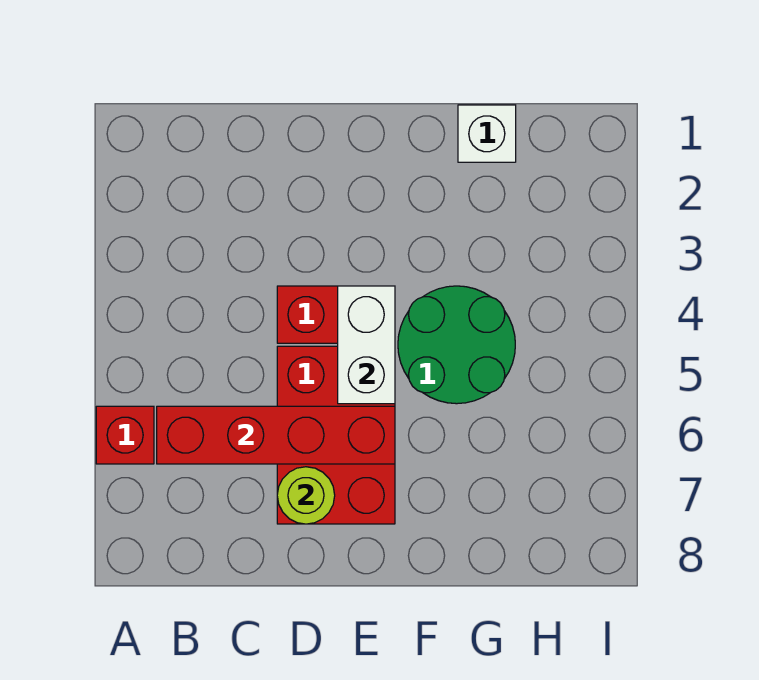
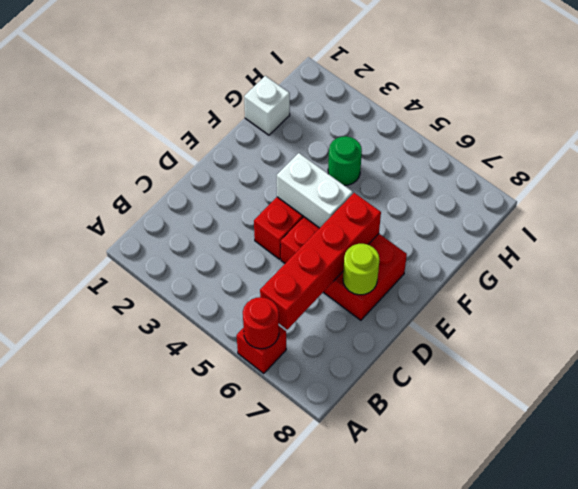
none -> red 1x1 round brick [243,297,279,349]
green 2x2 round brick [398,286,515,404] -> green 1x1 round brick [328,136,362,185]

